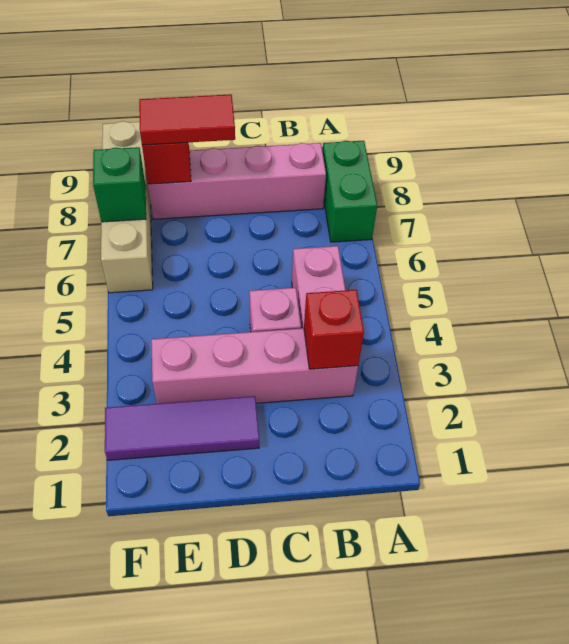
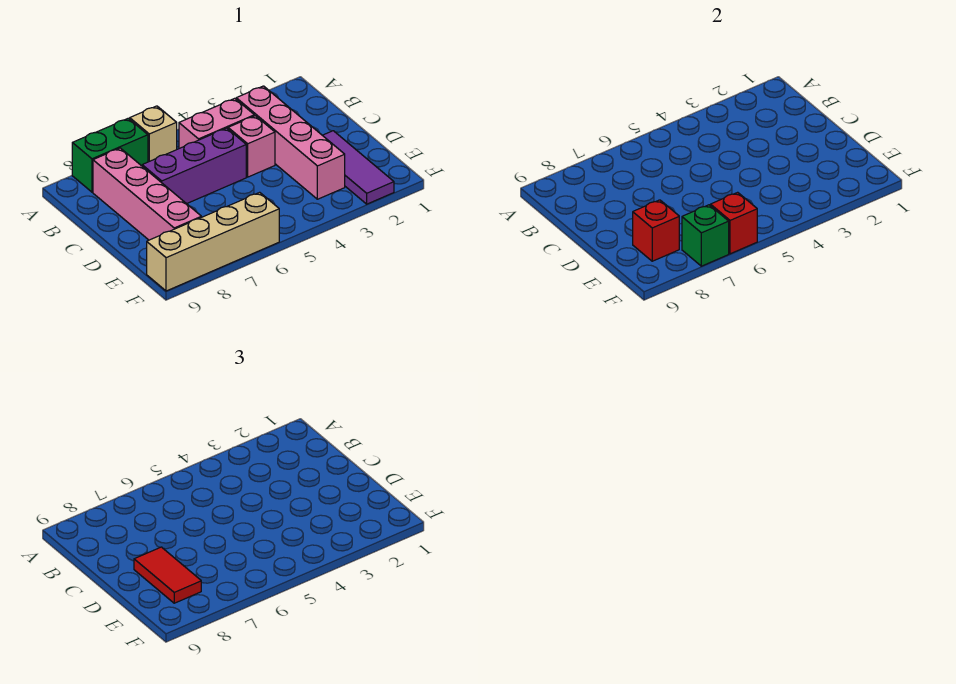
none -> tan 1x1 brick [130,106,177,162]
red 1x1 brick [304,290,364,369] -> red 1x1 brick moved to [711,192,757,254]
none -> purple 1x3 brick [142,128,246,204]

